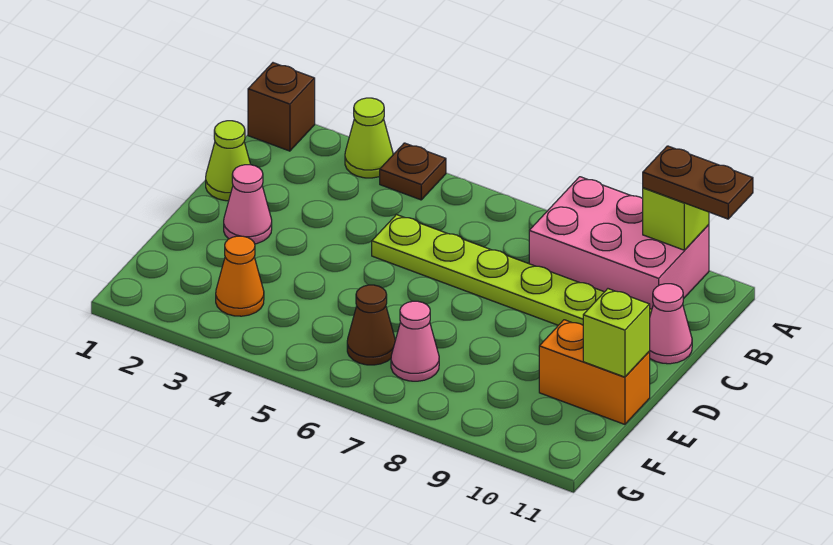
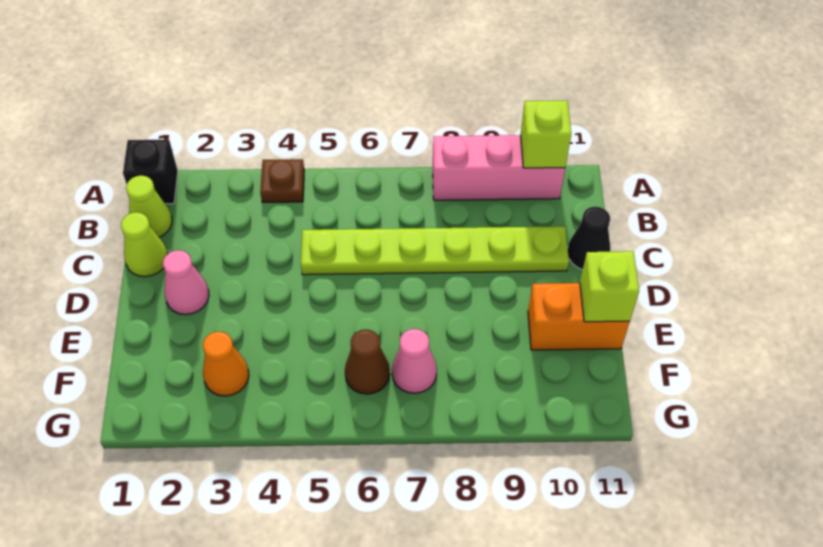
brown 1x1 brick [248,63,315,151] -> black 1x1 brick [123,140,178,204]
lime 1x1 cone [345,98,393,178] -> lime 1x1 cone moved to [126,176,172,237]
pink 2x3 brick [529,177,709,309] -> pink 1x3 brick [433,135,565,200]
brown 1x2 plate [643,146,753,219] -> none
pink 1x1 cone [649,284,692,364] -> black 1x1 cone [568,207,611,270]

